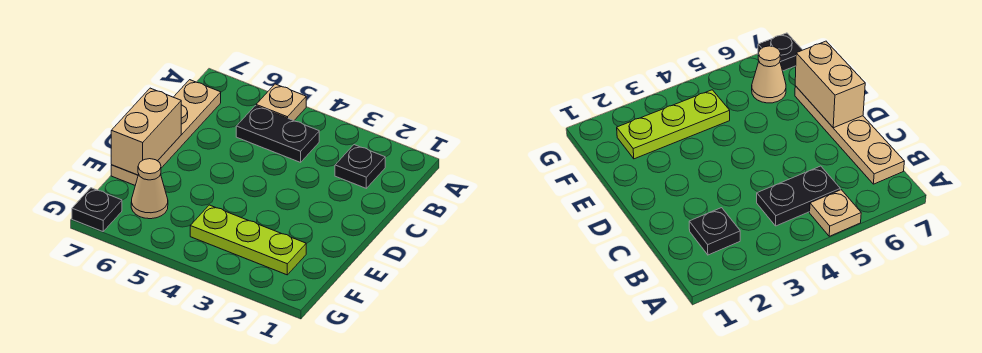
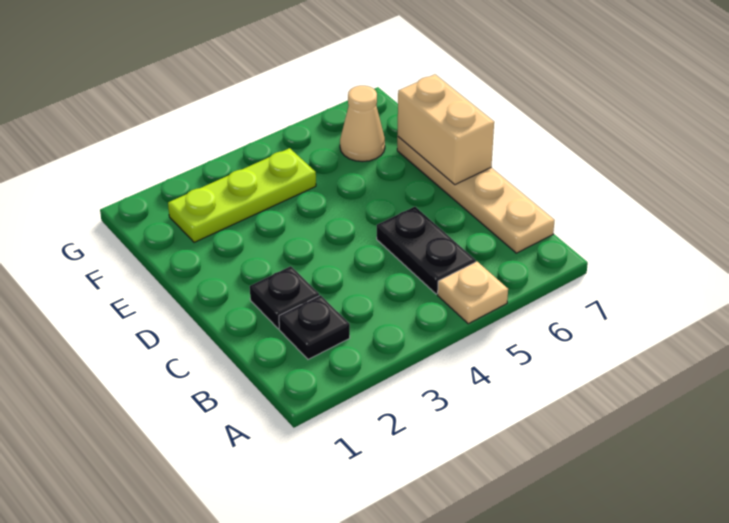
black 1x2 plate [236,106,319,162] -> black 1x2 plate turned to [377,207,476,294]
black 1x1 plate [72,188,122,231] -> black 1x1 plate moved to [250,266,319,329]

